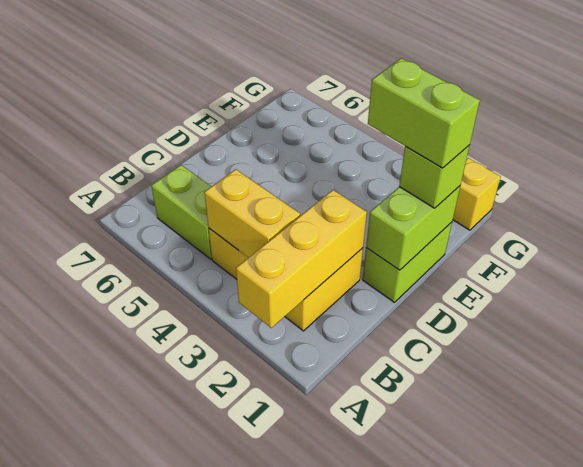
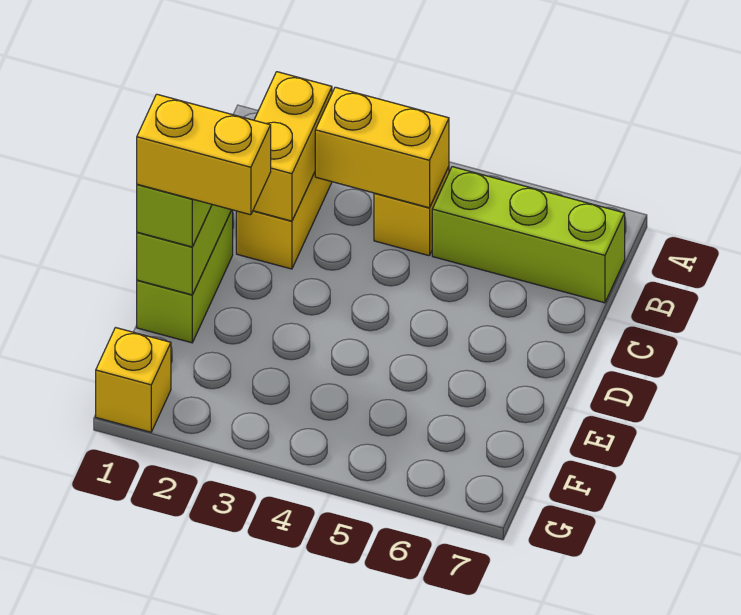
yellow 1x3 brick [236,190,367,328] -> yellow 1x2 brick [253,72,332,221]
lime 1x2 brick [151,165,212,259] -> lime 1x3 brick [432,167,625,303]
lime 1x2 brick [368,58,480,168] -> yellow 1x2 brick [137,94,271,215]

